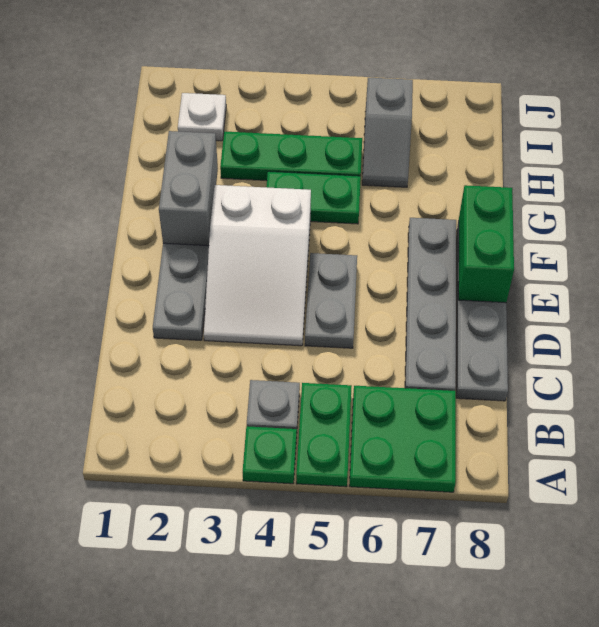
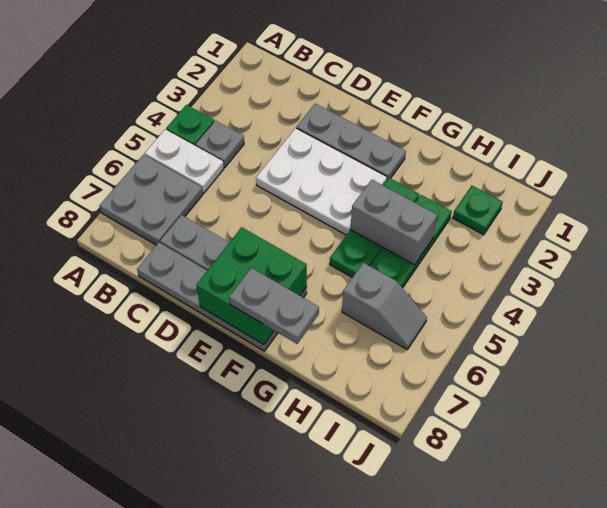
green 1x2 plate [296,383,352,487] -> white 1x2 plate [145,129,224,193]
green 2x2 plate [349,386,456,492] -> grey 2x2 plate [100,155,203,245]
white 2x3 slope [204,185,311,346] -> white 2x3 plate [256,128,387,235]
grey 1x2 plate [305,253,357,348] -> grey 1x2 plate moved to [229,268,319,344]
green 1x2 brick [458,185,514,303] -> green 2x2 brick [196,227,307,345]
grey 1x2 brick [159,131,218,246] -> grey 1x2 brick moved to [350,180,437,265]
green 1x2 plate [266,171,361,224] -> green 1x3 plate [330,178,419,278]
grey 1x2 slope [362,78,413,187] -> grey 1x2 slope turned to [342,263,427,349]
white 1x1 plate [178,93,226,141] -> green 1x1 plate [453,186,503,235]

